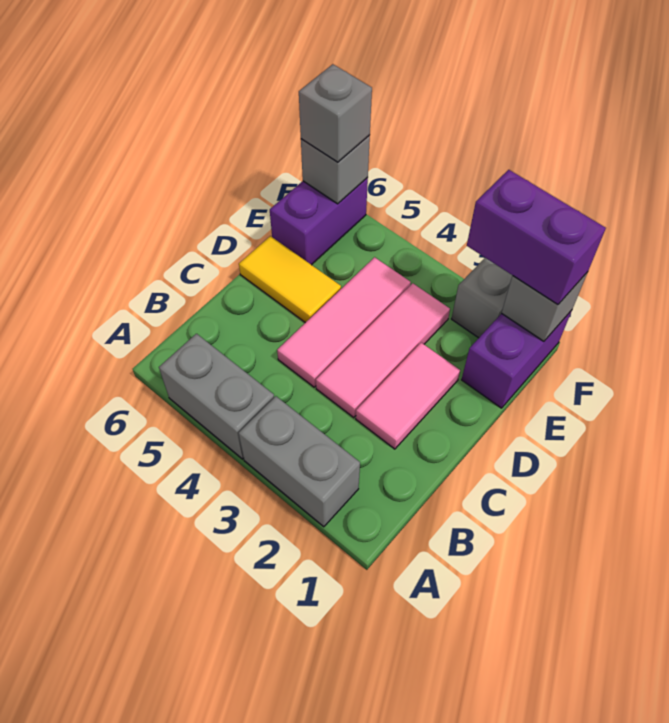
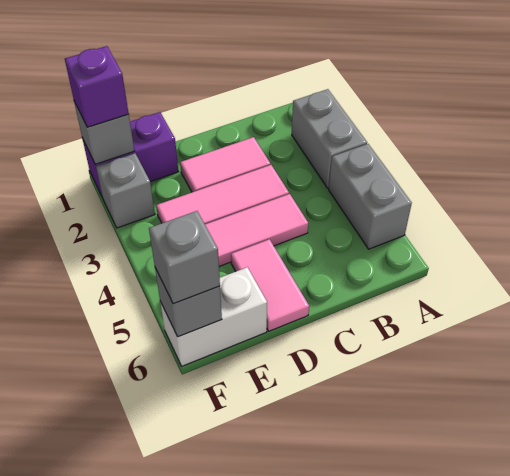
yellow 1x2 tile [239,236,341,323] -> pink 1x2 tile [231,239,309,331]
purple 1x2 brick [270,178,368,265] -> white 1x2 brick [160,267,267,366]
purple 1x2 brick [467,170,606,304] -> purple 1x1 brick [65,46,129,127]

